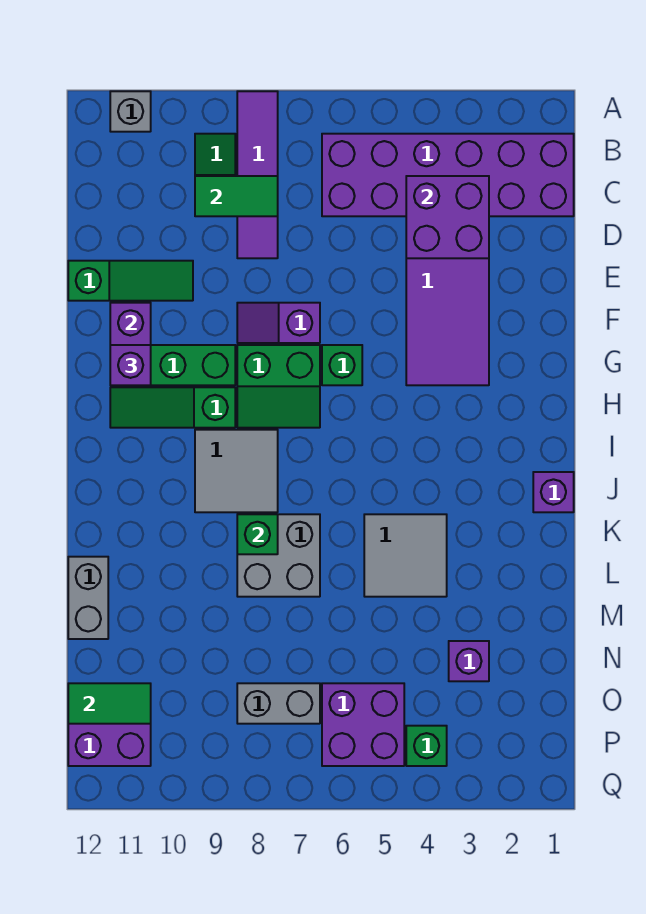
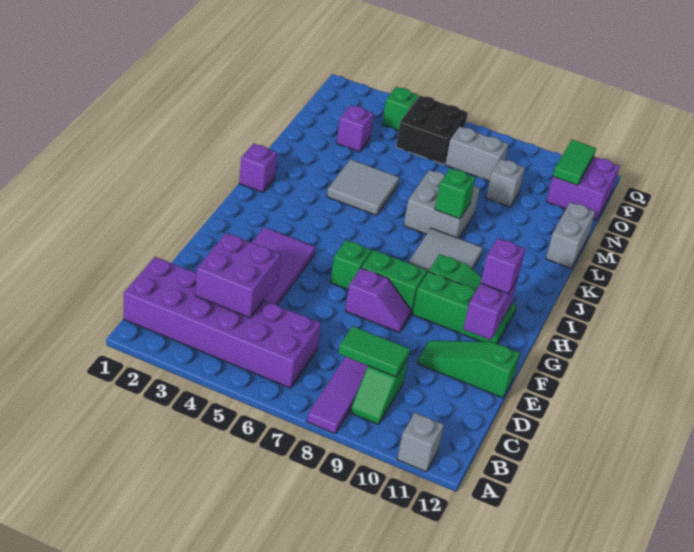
none -> grey 1x1 brick [486,159,525,207]
purple 2x2 brick [322,683,404,766] -> black 2x2 brick [396,95,468,165]
green 1x2 tile [68,683,151,724] -> green 1x2 tile turned to [553,140,596,185]

